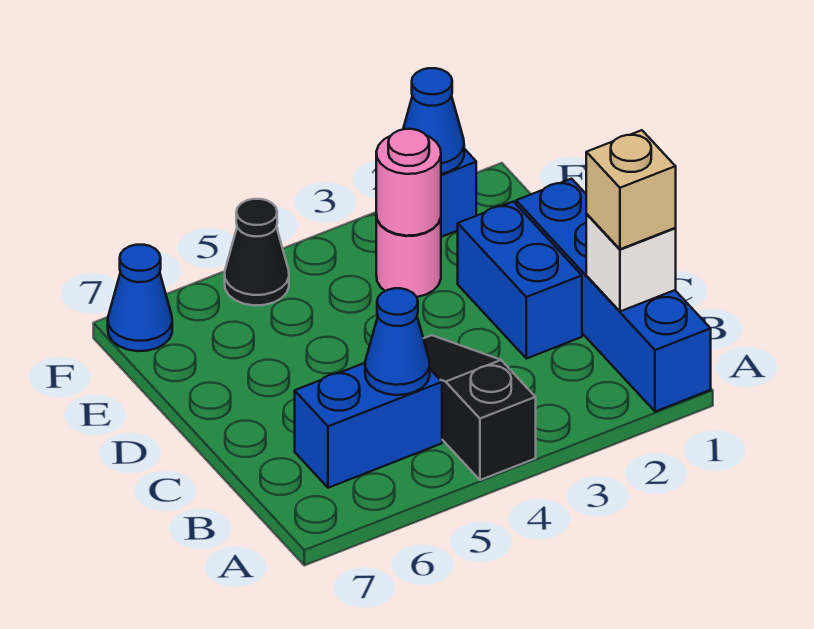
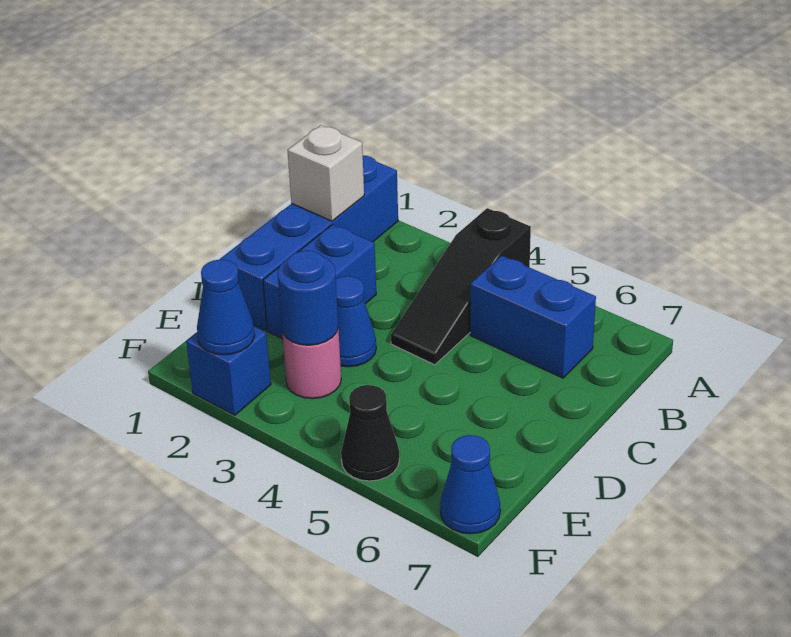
tan 1x1 brick [586,130,676,249] -> none
blue 1x1 cone [365,288,430,395] -> blue 1x1 cone moved to [336,276,376,367]
pink 1x1 round brick [376,129,441,236] -> blue 1x1 round brick [277,250,338,345]

